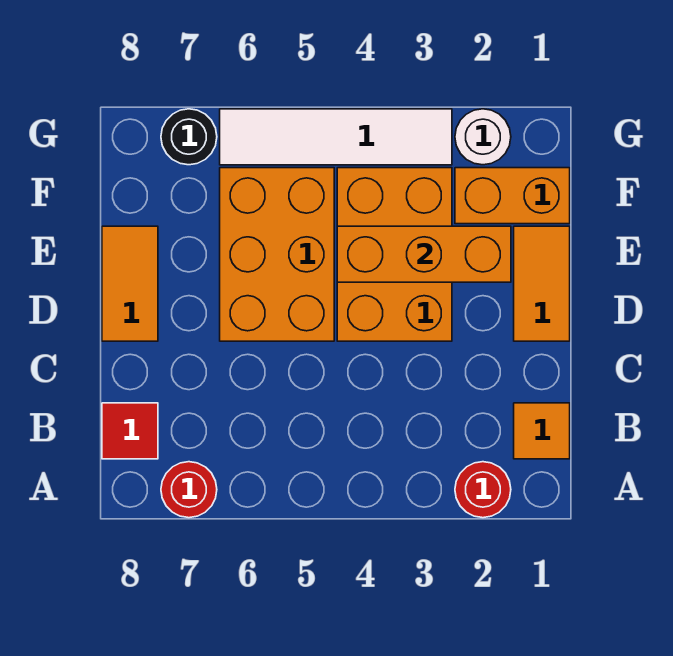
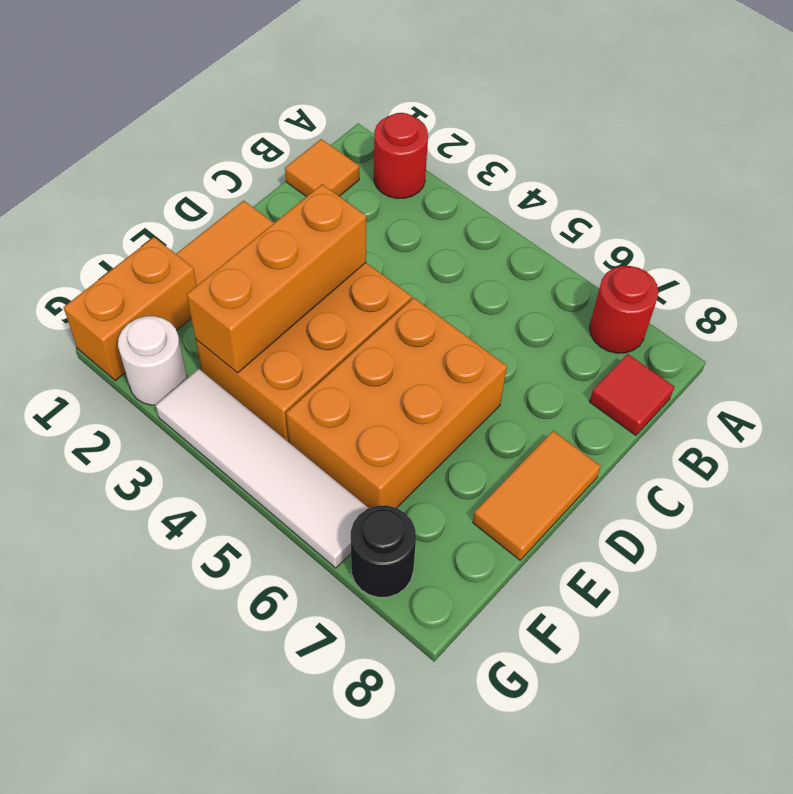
orange 1x3 brick [337,226,511,282] -> orange 1x3 brick turned to [187,184,366,373]
orange 1x2 brick [455,168,570,224] -> orange 1x2 brick turned to [64,237,197,381]

